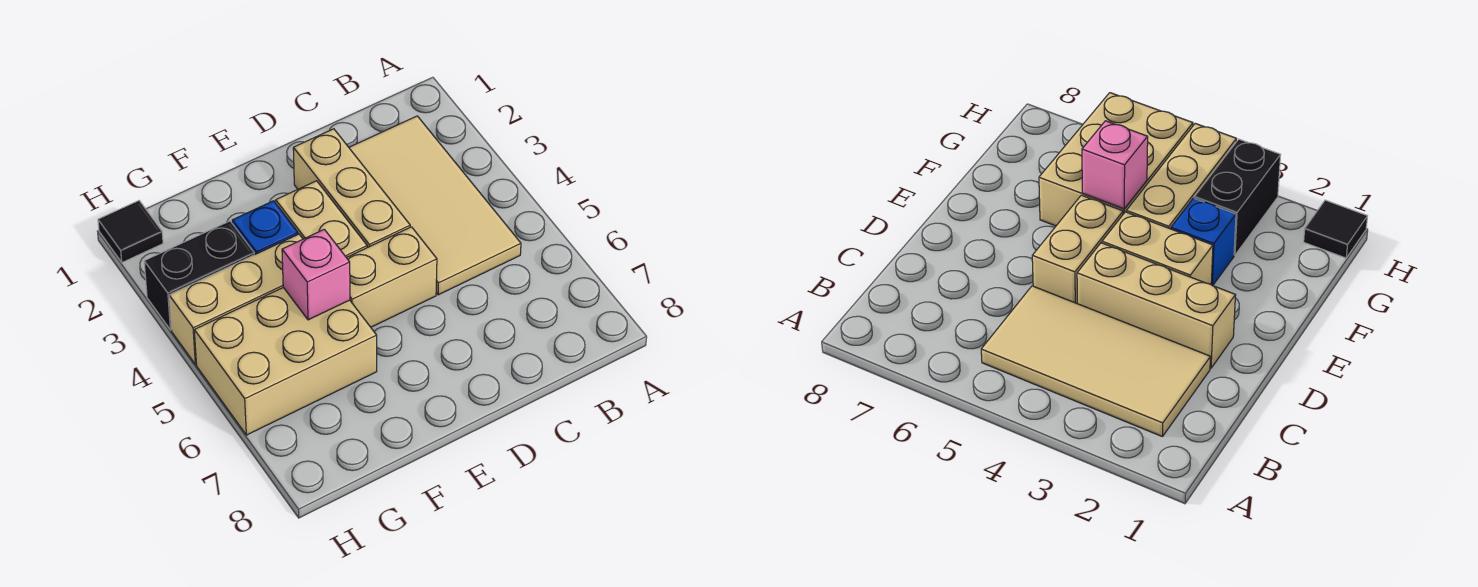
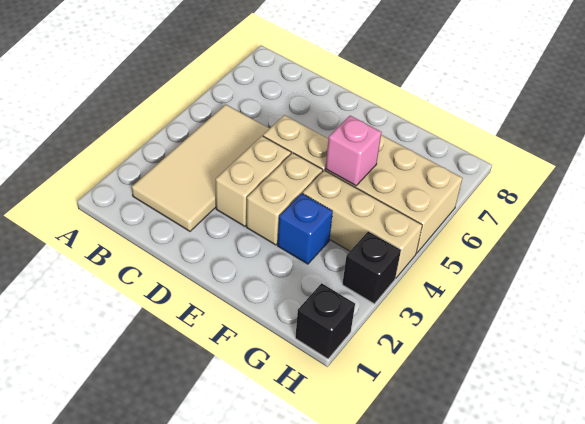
tan 1x3 brick [293,129,410,247] -> tan 1x2 brick [216,136,291,226]
black 1x2 brick [144,221,254,330] -> black 1x1 brick [342,231,401,304]
black 1x1 tile [98,201,163,262] -> black 1x1 brick [295,283,355,359]

